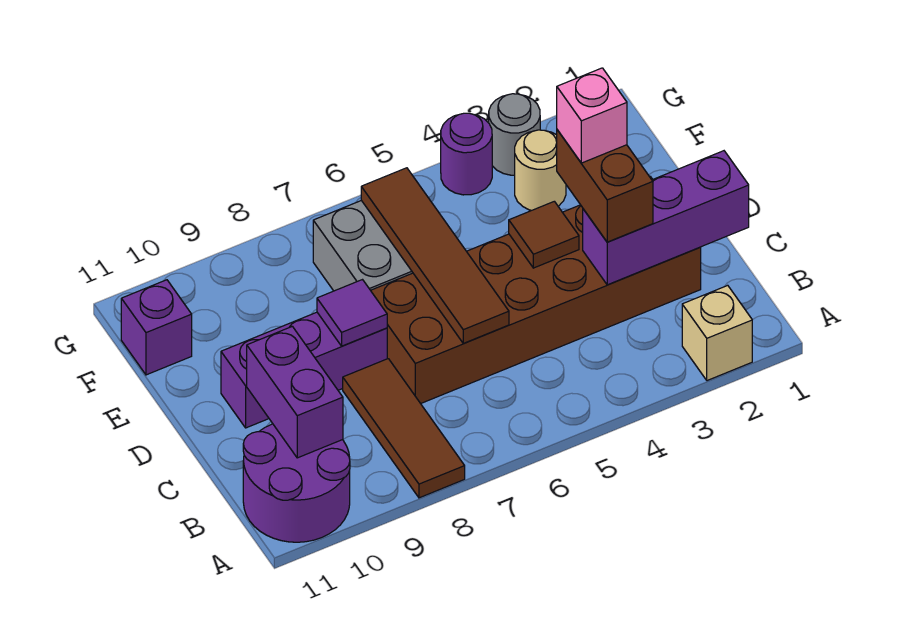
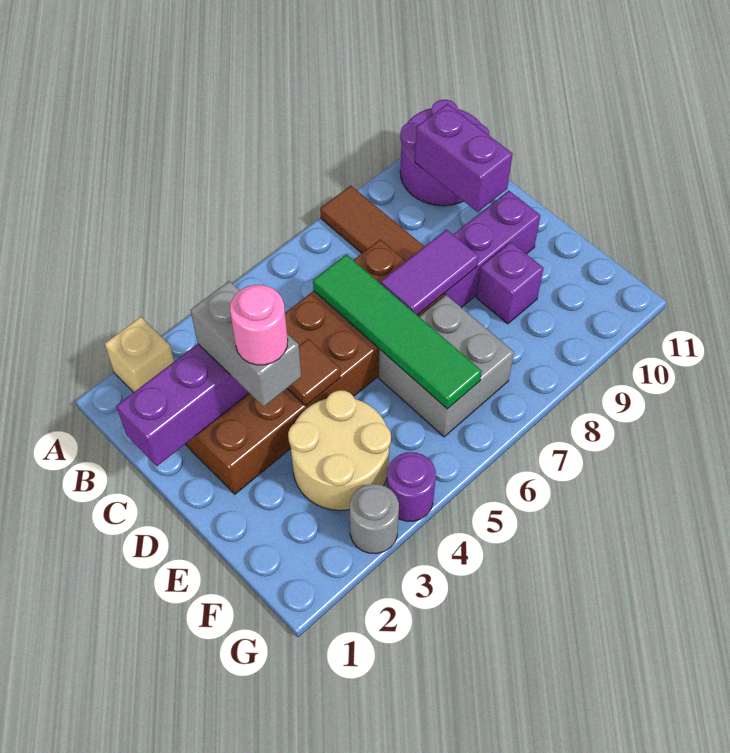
brown 1x2 brick [557,130,653,242] -> grey 1x2 brick [191,281,301,407]
brown 1x4 tile [361,168,509,343] -> green 1x4 tile [313,255,482,409]
pink 1x1 brick [557,68,627,163] -> pink 1x1 round brick [230,285,288,365]
purple 1x1 tile [317,280,387,346] -> purple 1x2 tile [381,230,479,315]
tan 1x1 round brick [515,130,566,210] -> tan 2x2 round brick [288,390,391,511]
purple 1x1 brick [121,280,192,375] -> purple 1x1 brick moved to [476,242,544,324]

